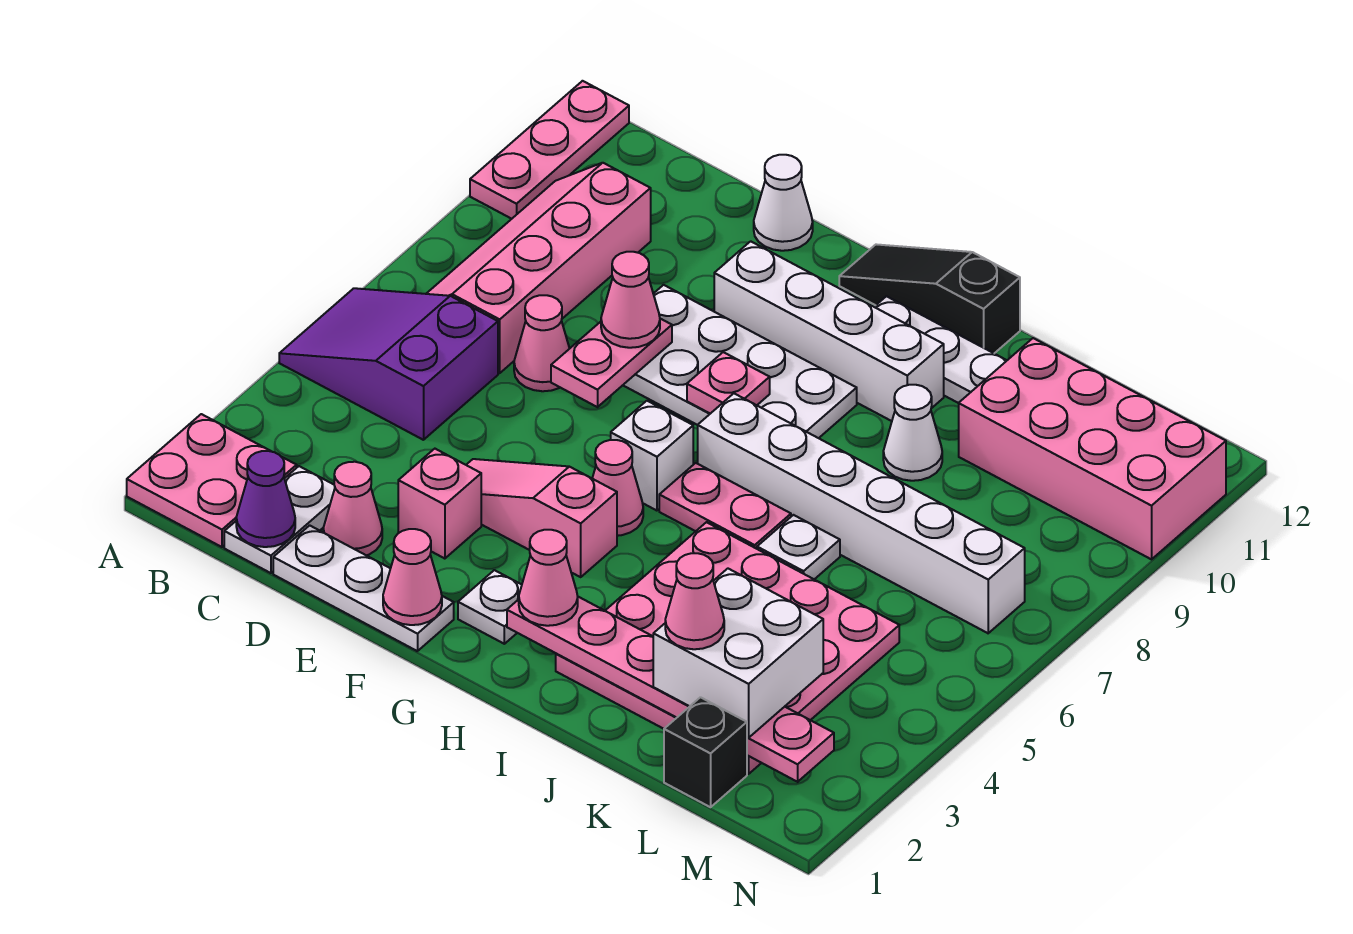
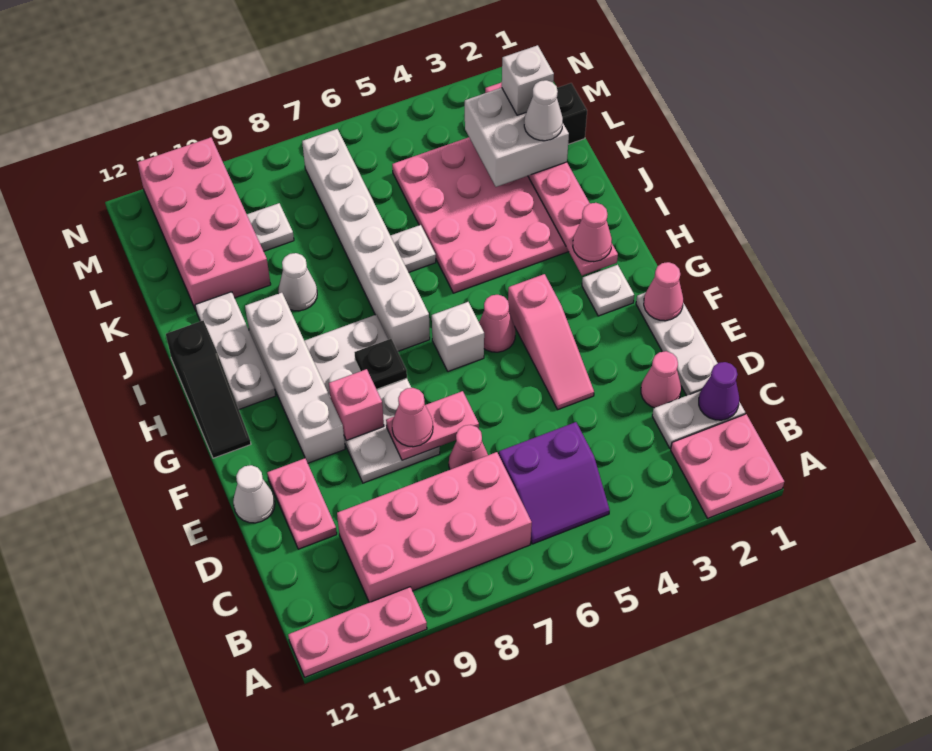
purple 2x3 slope [279,288,498,440] -> purple 2x2 slope [499,422,610,544]
pink 2x4 slope [426,163,651,373] -> pink 2x4 brick [337,452,532,603]
pink 1x1 brick [398,449,481,559] -> pink 1x1 brick moved to [329,369,384,441]
pink 1x1 plate [687,352,770,414] -> black 1x1 plate [355,339,407,389]
pink 1x2 plate [659,463,791,549] -> pink 1x2 plate moved to [267,458,337,549]
pink 1x1 cone [665,553,724,649] -> white 1x1 cone [524,80,563,141]
none -> white 1x1 brick [502,45,554,115]
none -> white 1x1 plate [247,203,294,251]

